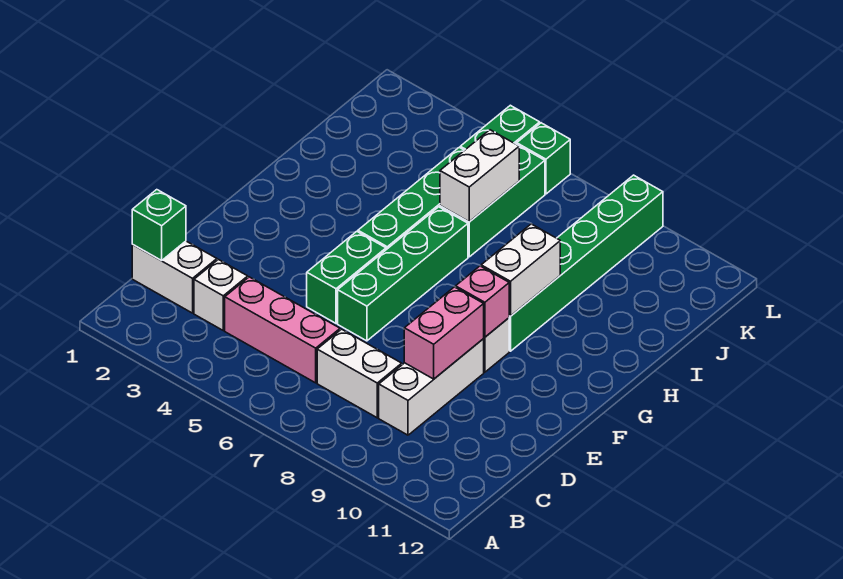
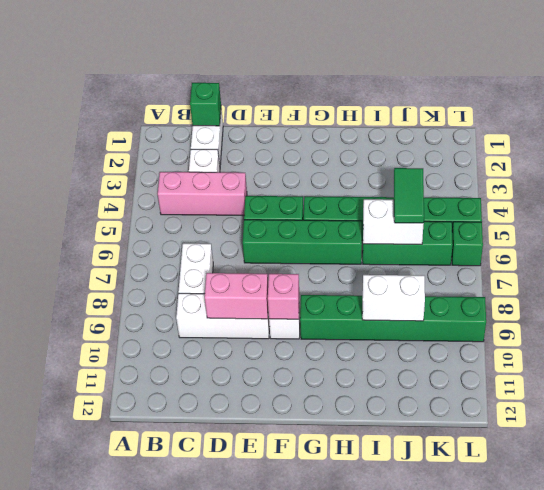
pink 1x3 brick [225,277,340,383] -> pink 1x3 brick turned to [158,172,247,215]
white 1x2 brick [481,224,560,316] -> white 1x2 brick moved to [362,275,425,321]
none -> green 1x2 tile [394,168,424,223]

